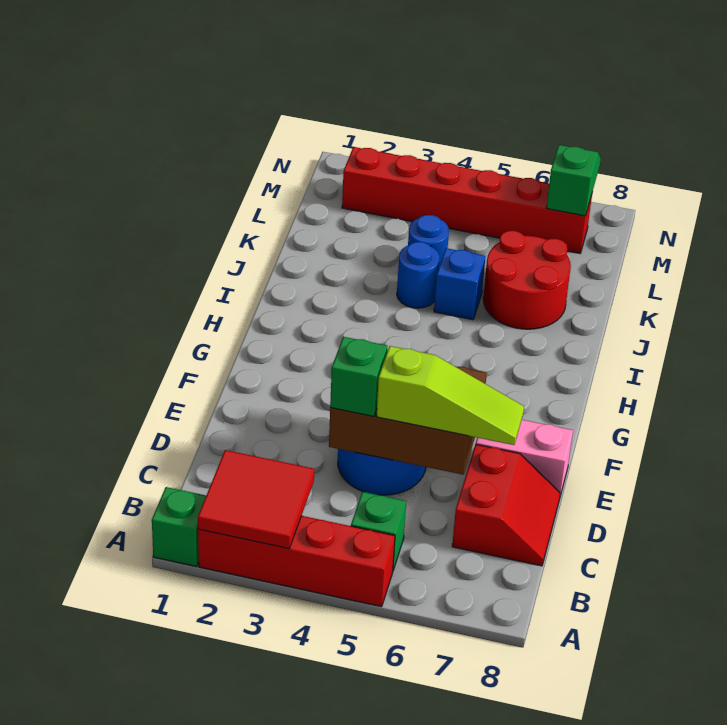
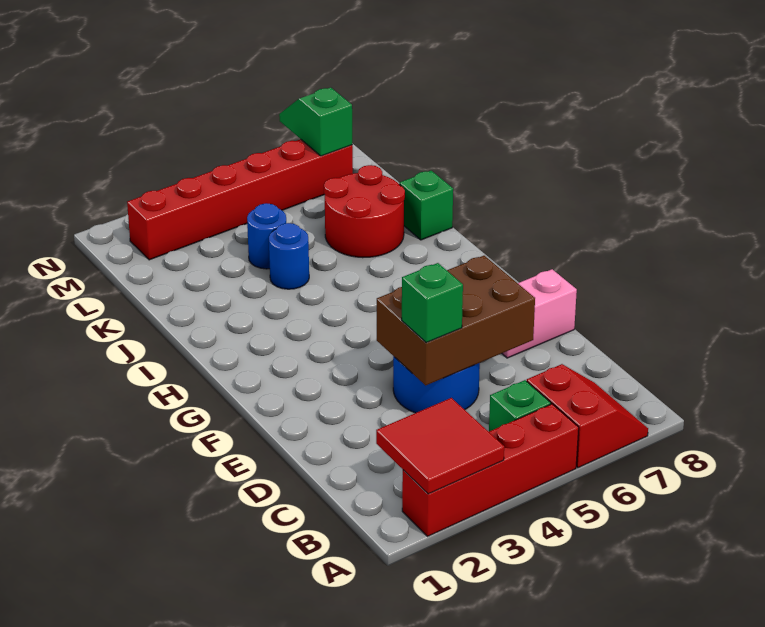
green 1x1 brick [152,487,206,567] -> green 1x1 brick moved to [399,171,453,240]
red 2x2 slope [452,444,560,566] -> red 2x2 slope moved to [527,364,648,468]
lime 1x3 slope [376,346,524,445] -> none
blue 1x1 brick [434,248,485,320] -> none

